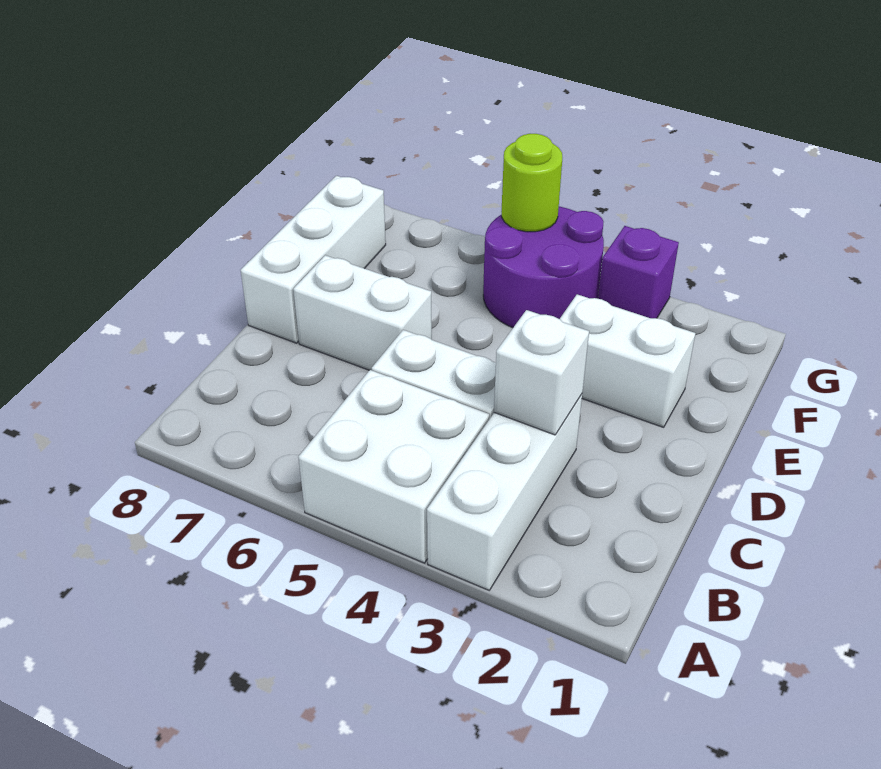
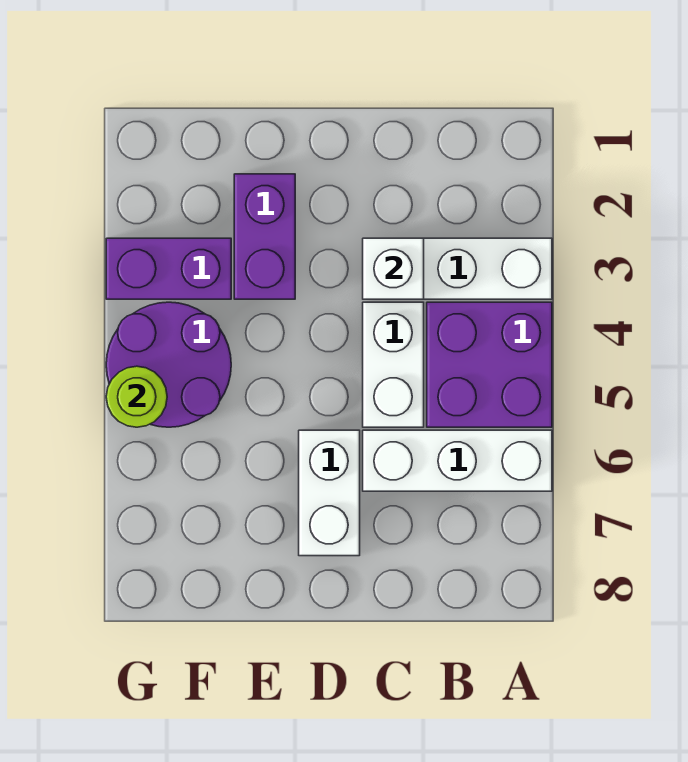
white 2x2 brick [298,370,489,563] -> purple 2x2 brick [427,302,552,427]
white 1x3 brick [241,176,386,343] -> white 1x3 brick moved to [363,430,552,491]
white 1x2 brick [560,294,695,427] -> purple 1x2 brick [234,174,295,299]
purple 1x1 brick [598,226,679,318] -> purple 1x2 brick [106,238,231,299]

